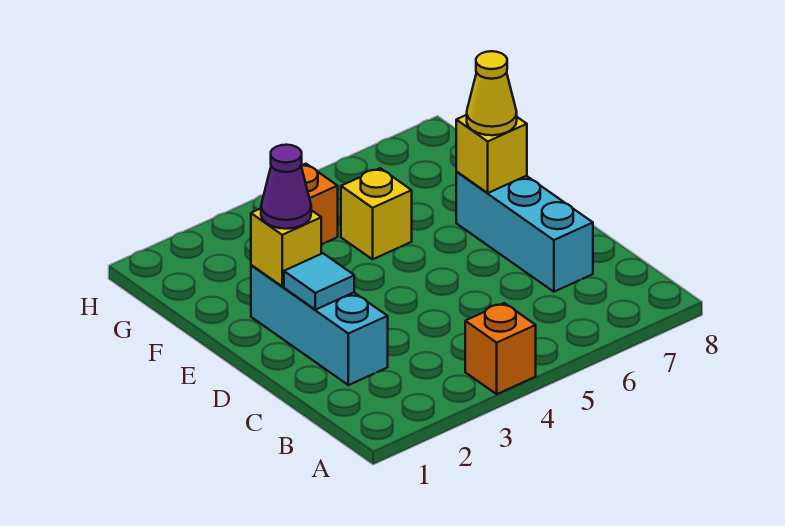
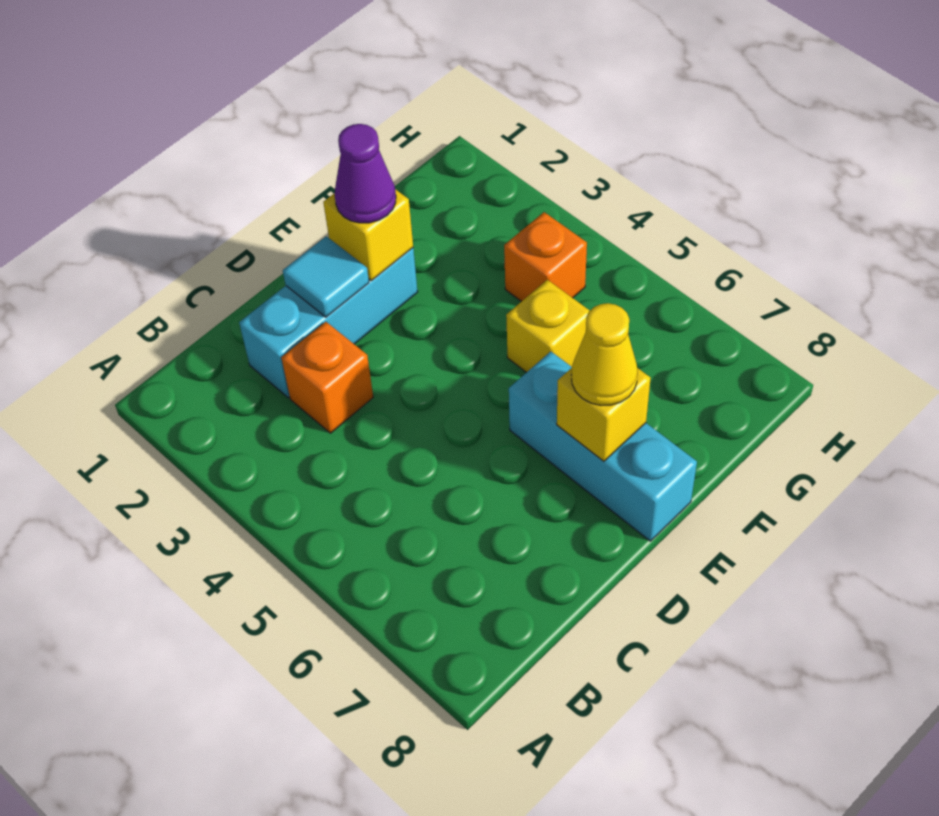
orange 1x1 brick [465,303,536,394] -> orange 1x1 brick moved to [281,322,373,433]
cyan 1x3 brick [456,172,593,292] -> cyan 1x3 brick turned to [509,352,697,541]

